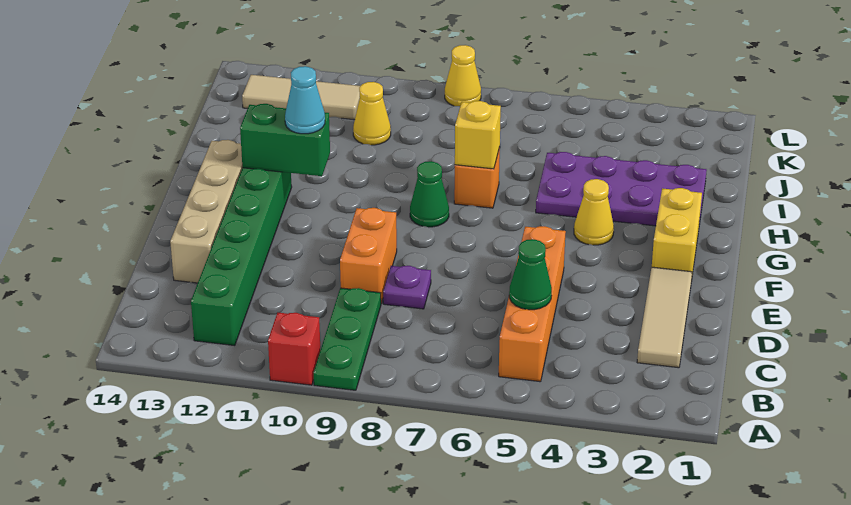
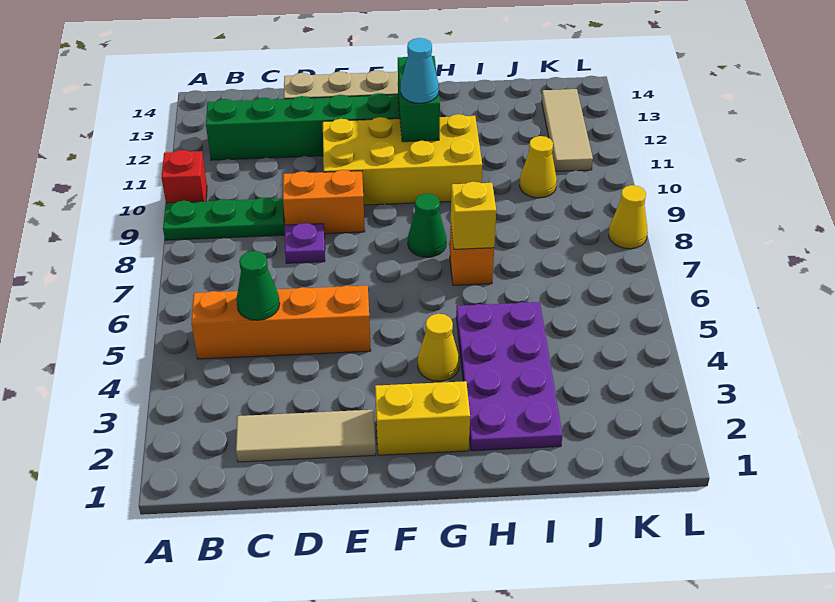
none -> yellow 2x4 brick [323,114,482,205]

